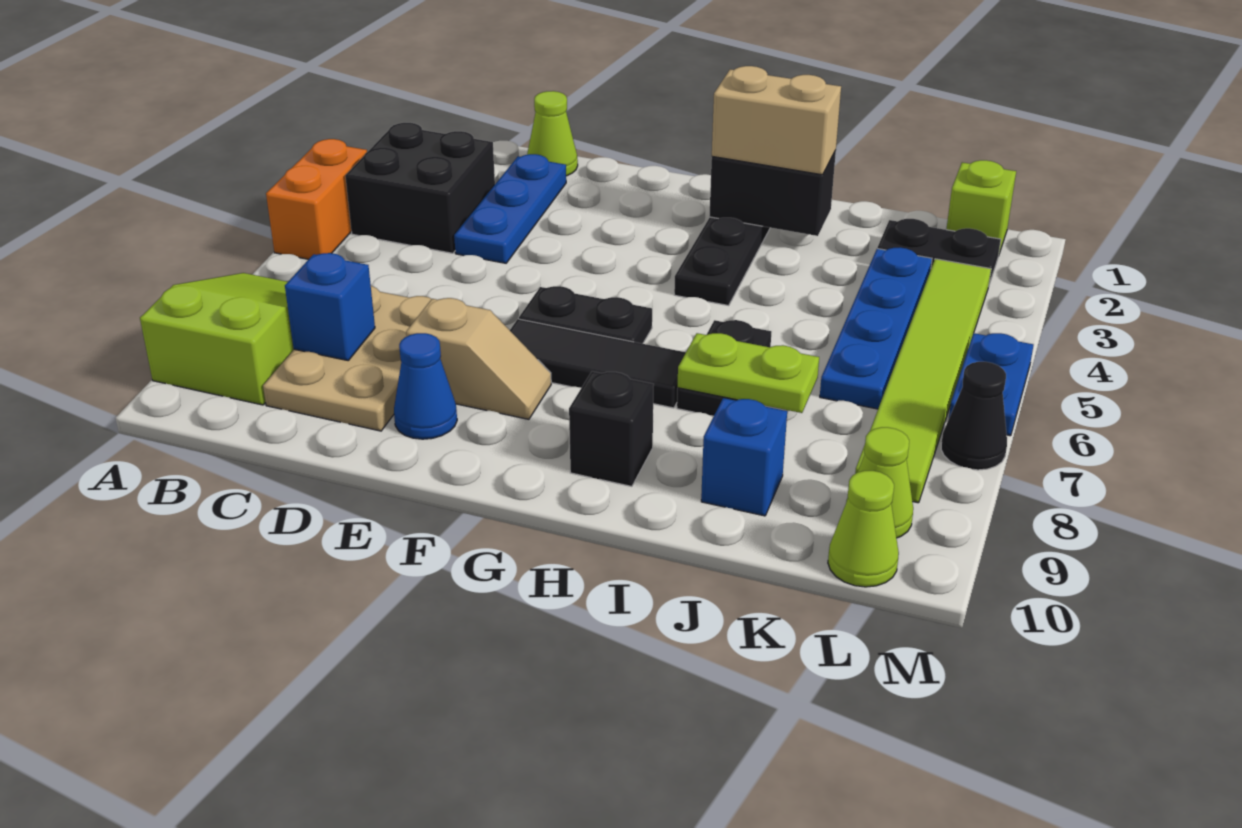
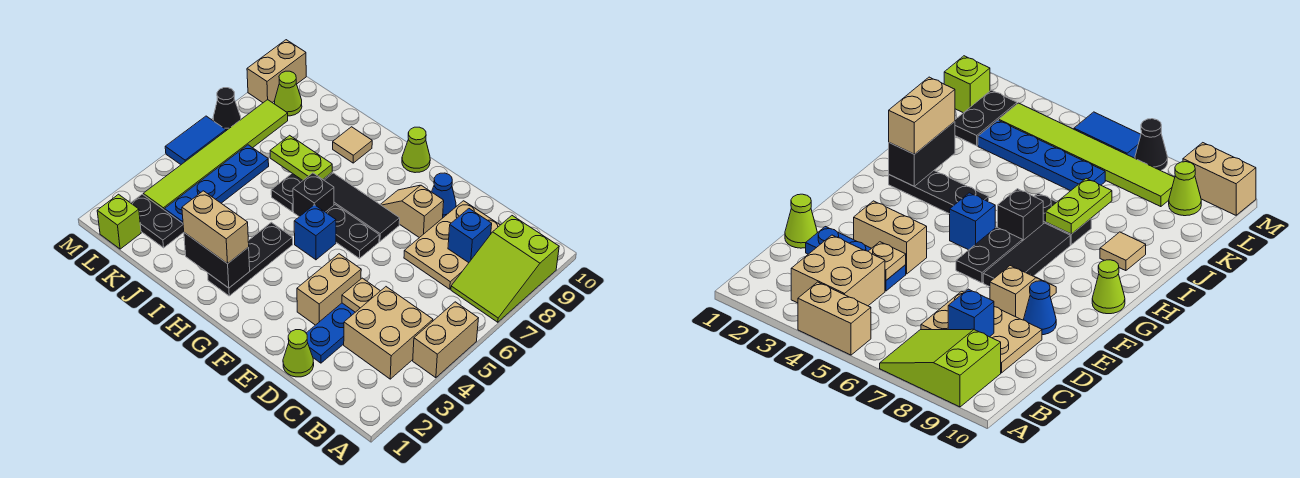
orange 1x2 brick [266,139,367,259] -> tan 1x2 brick [413,302,478,378]
black 2x2 brick [345,123,495,253] -> tan 2x2 brick [344,287,433,379]
none -> tan 1x1 plate [342,278,380,312]
none -> tan 1x2 brick [297,254,361,325]
black 1x1 brick [569,371,654,486] -> black 1x1 brick moved to [293,173,334,217]
none -> tan 1x1 tile [333,127,372,163]
blue 1x1 brick [701,398,787,516] -> blue 1x1 brick moved to [294,205,336,260]
lime 1x1 cone [828,471,899,587] -> lime 1x1 cone moved to [402,127,430,173]
blue 1x2 plate [949,333,1033,436] -> blue 1x2 tile [165,116,226,164]
none -> tan 1x2 brick [247,40,306,103]

